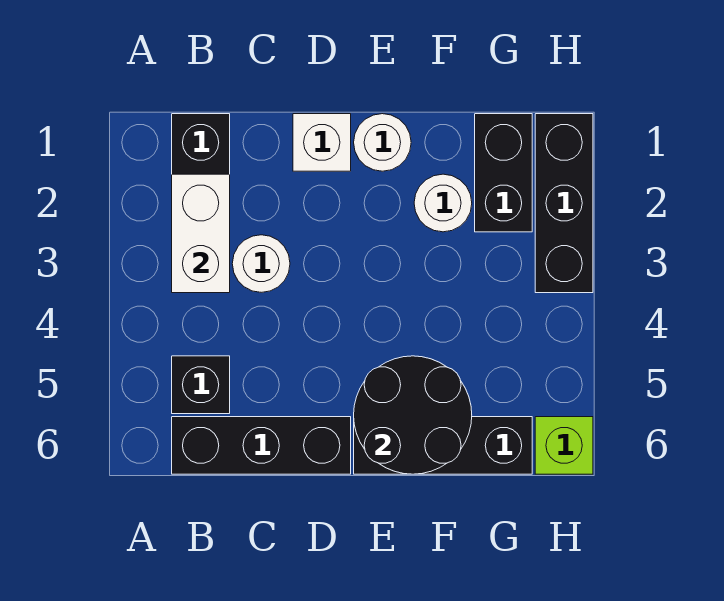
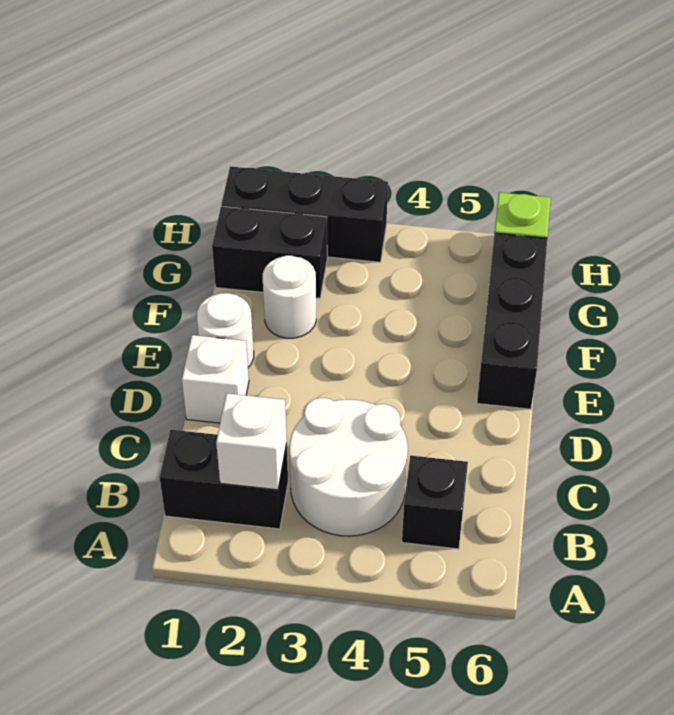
white 1x2 brick [172,174,230,293] -> white 1x1 brick [216,393,287,490]
black 1x3 brick [172,417,351,474] -> none
white 1x1 round brick [232,235,290,292] -> white 2x2 round brick [289,398,408,536]
black 2x2 round brick [354,356,472,474] -> none

